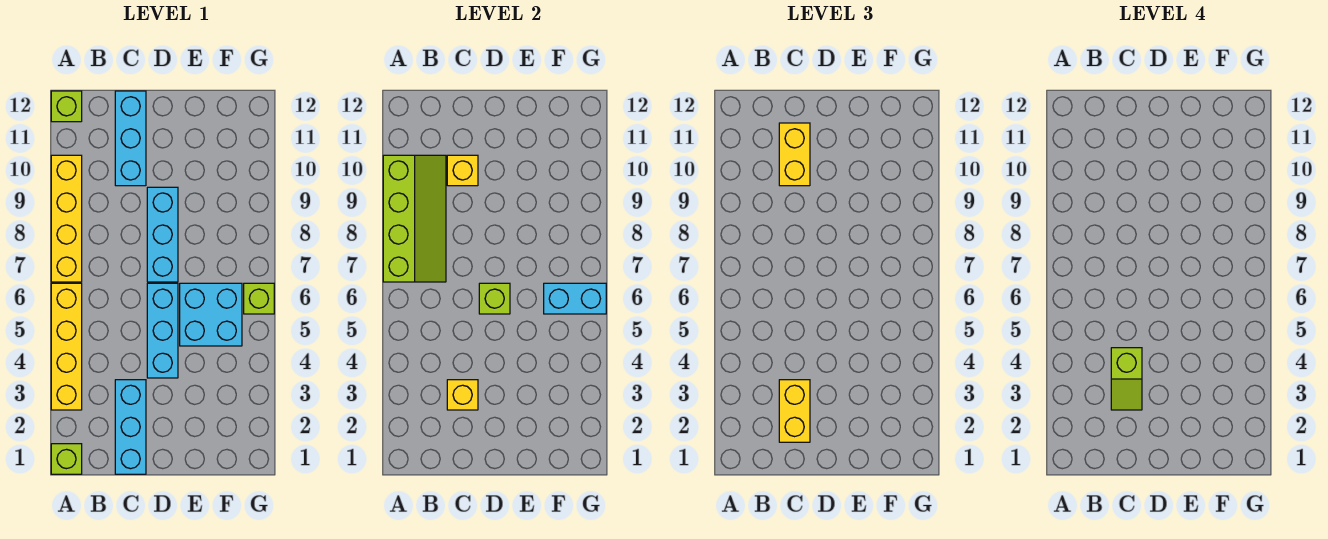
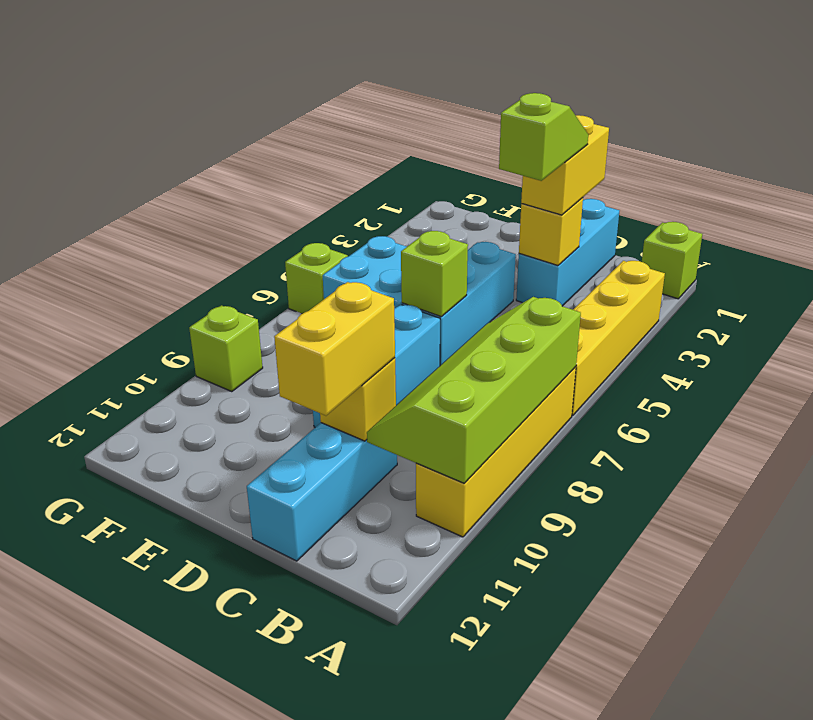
lime 1x1 brick [51,91,82,122] -> lime 1x1 brick moved to [189,305,263,392]
cyan 1x2 brick [544,283,606,314] -> none

